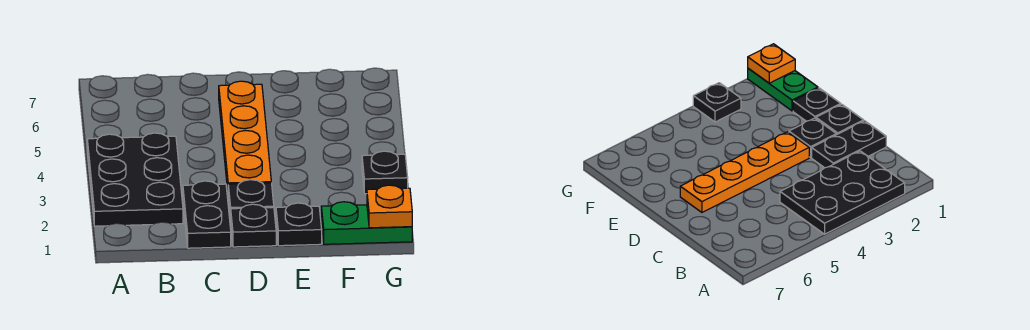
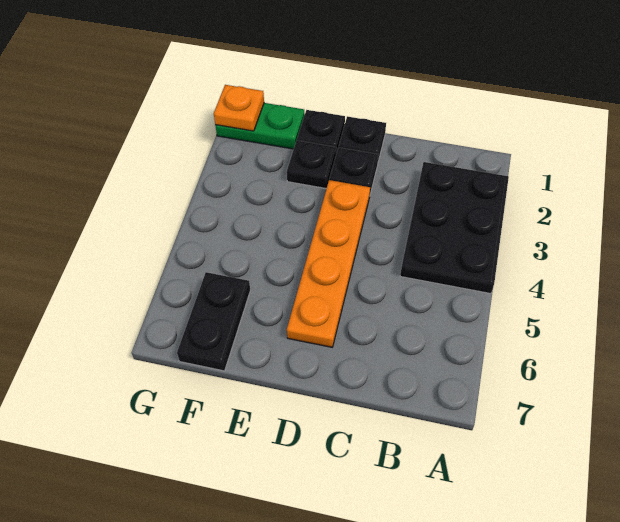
black 1x2 plate [183,181,231,248] -> black 1x2 plate moved to [177,272,250,371]
black 1x1 plate [362,151,408,194] -> black 1x1 plate moved to [287,140,336,189]

